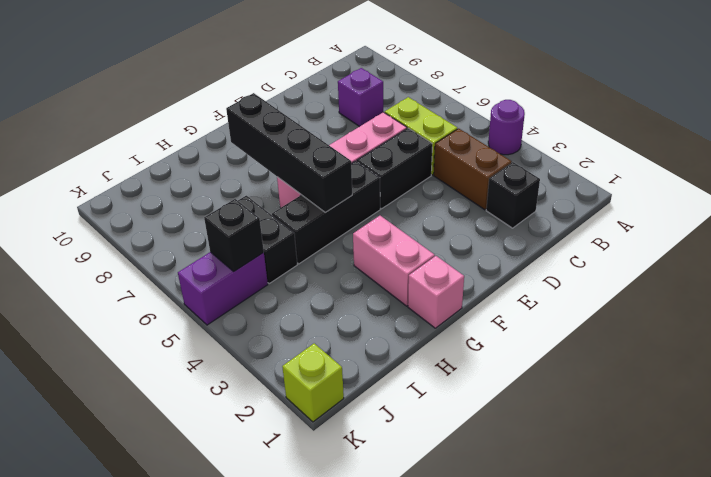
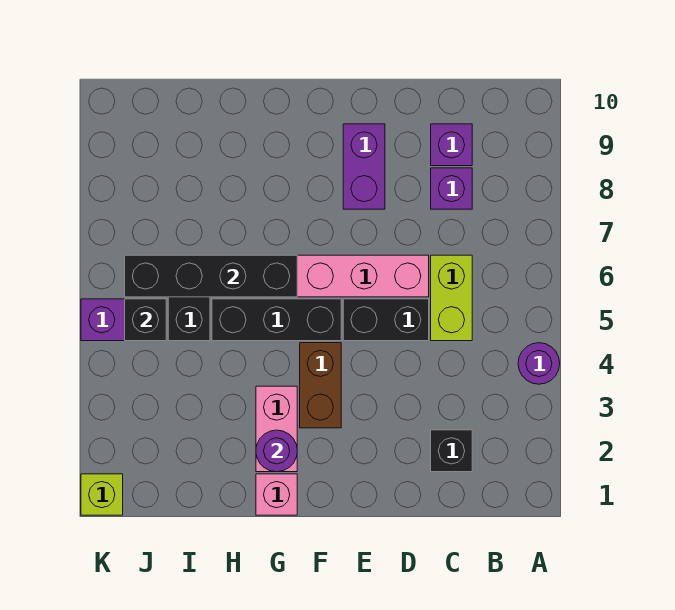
brown 1x2 brick [434,128,512,210] -> brown 1x2 brick moved to [300,343,341,428]
none -> purple 1x1 brick [431,124,472,166]
none -> purple 1x2 brick [343,124,385,209]
none -> purple 1x1 round brick [256,430,297,472]
black 1x4 brick [226,93,352,212] -> black 1x4 brick turned to [125,255,297,297]

